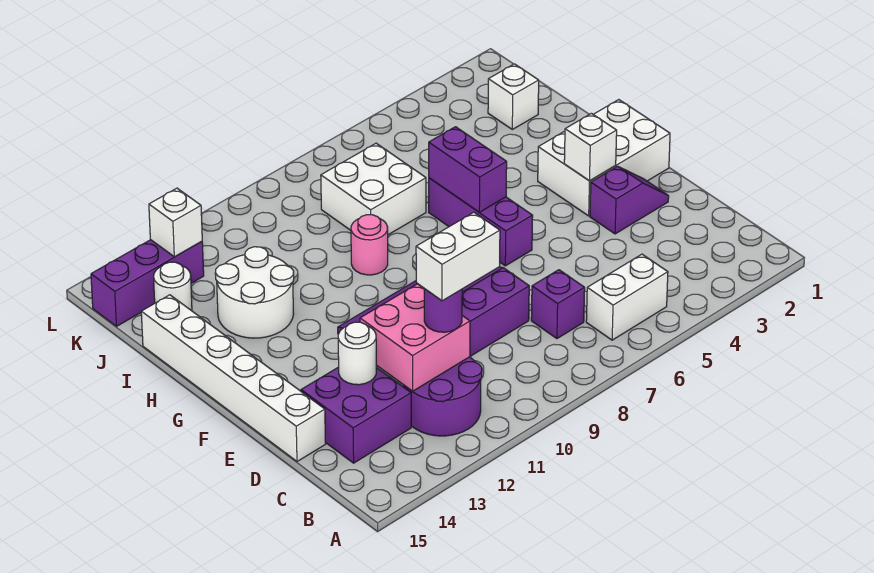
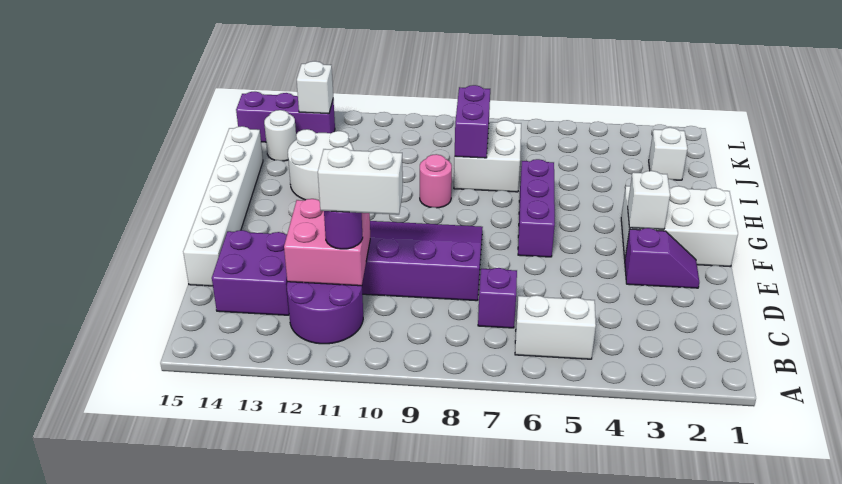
white 1x1 round brick [338,322,376,385] -> none
purple 1x2 brick [429,127,507,212] -> purple 1x2 brick moved to [455,85,490,158]

